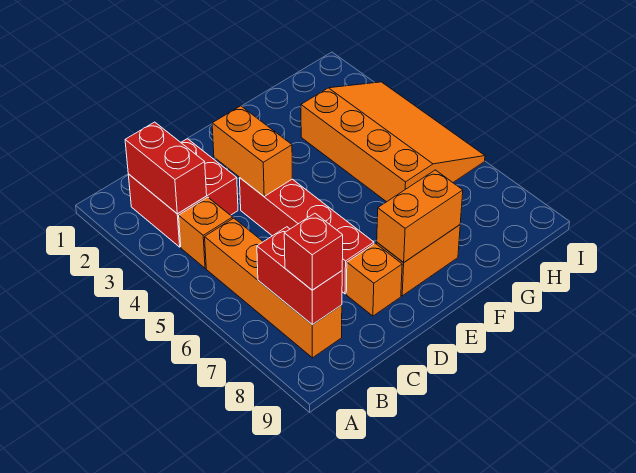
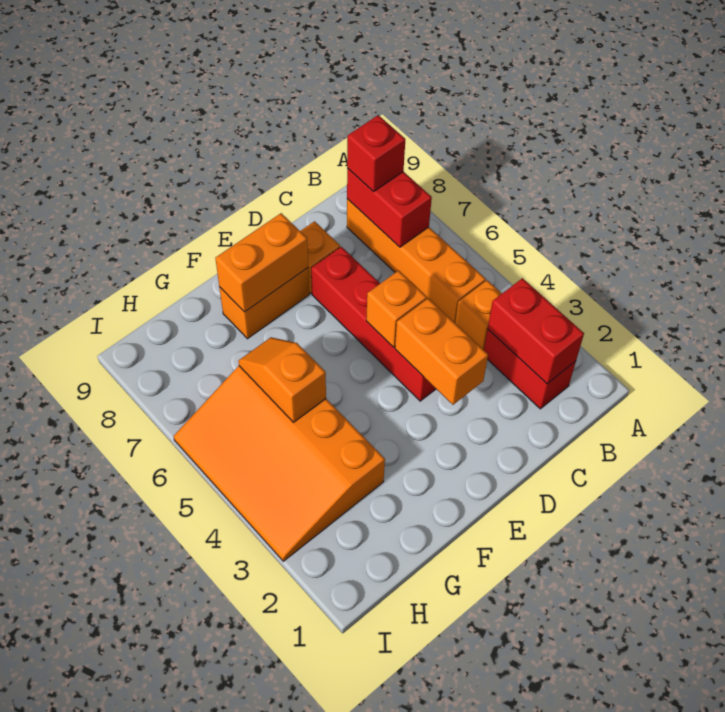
red 2x2 brick [128,139,238,247] -> red 1x2 brick [484,329,576,409]
none -> orange 1x1 brick [366,271,427,347]
none -> orange 1x2 slope [238,337,326,422]

